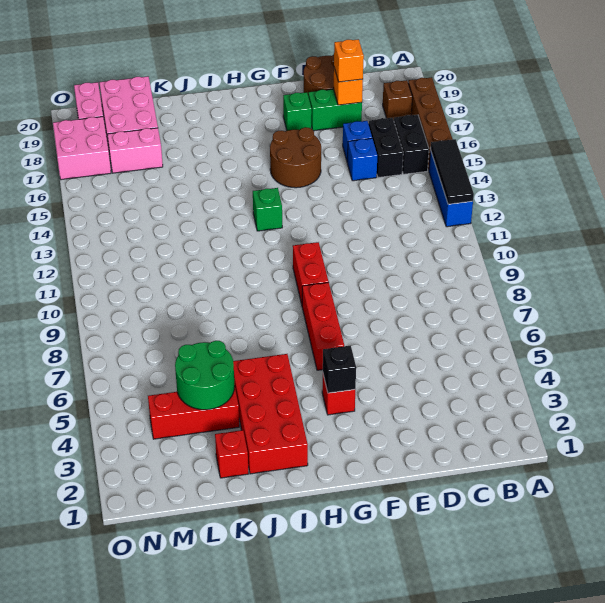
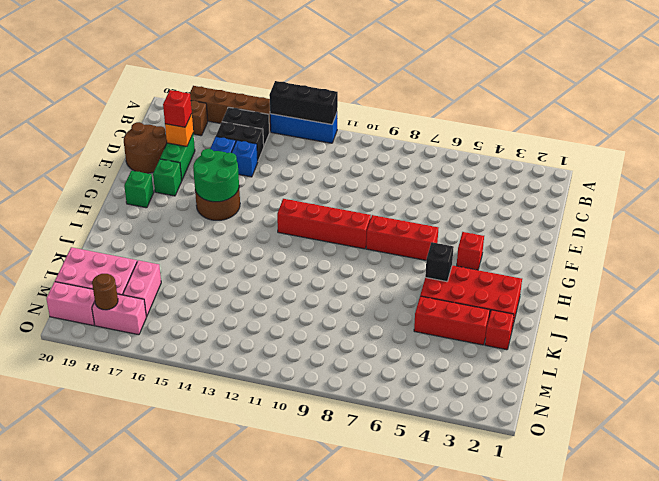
black 1x3 tile [431,139,474,204] -> black 1x3 brick [269,81,338,125]
orange 1x1 brick [334,39,364,82] -> red 1x1 brick [163,90,192,127]
black 1x1 brick [323,346,356,393] -> black 1x1 brick moved to [425,242,454,282]
red 1x2 brick [293,242,328,304] -> red 1x4 brick [277,199,371,249]
green 1x1 brick [253,188,282,231] -> green 1x1 brick moved to [124,171,154,208]
red 1x3 brick [148,387,239,439] -> red 1x3 brick turned to [414,296,490,345]
green 2x2 round brick [175,341,235,410] -> green 2x2 round brick moved to [193,149,239,202]
pink 2x2 brick [53,117,111,180] -> pink 1x2 brick [92,294,146,335]
none -> brown 1x1 round brick [92,274,118,310]

